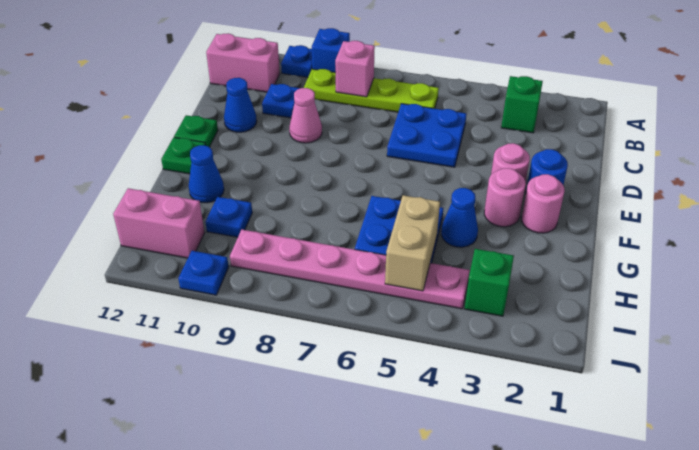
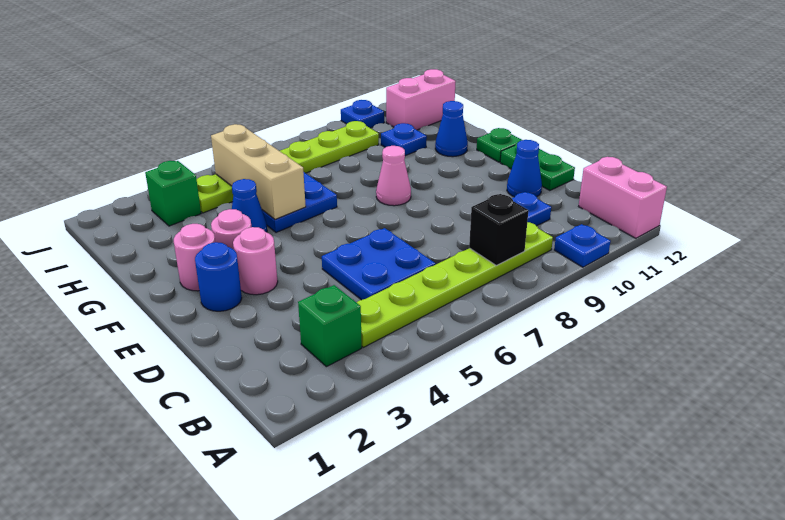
blue 1x1 brick [312,28,350,72] -> none
lime 1x4 plate [304,69,439,112] -> lime 1x6 plate [357,222,553,347]
pink 1x1 brick [335,41,375,97] -> black 1x1 brick [469,194,529,266]
pink 1x2 brick [206,33,280,92] -> pink 1x2 brick turned to [579,157,667,238]
pink 1x1 cone [289,88,322,143] -> pink 1x1 cone moved to [376,146,411,206]
green 1x1 plate [174,115,218,147] -> green 1x2 plate [500,142,575,191]
tan 1x2 brick [385,195,440,291] -> tan 1x3 brick [211,124,306,220]
pink 1x6 plate [230,230,470,309] -> lime 1x6 plate [197,121,379,213]

